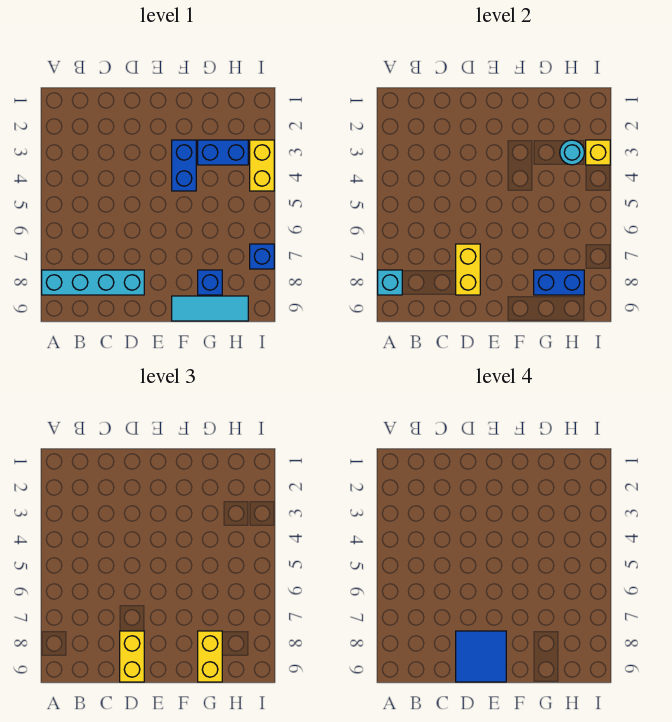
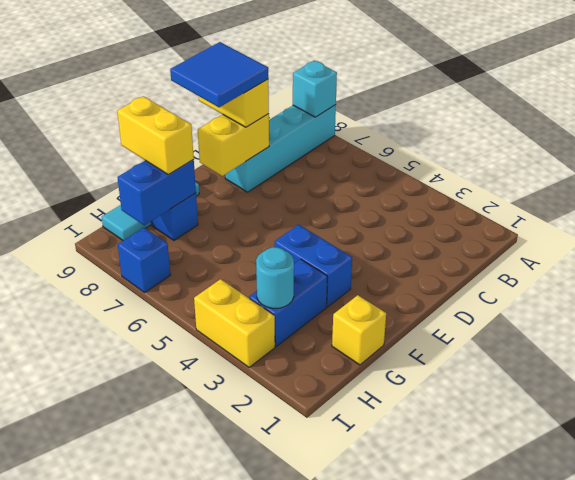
yellow 1x2 brick [456,244,480,295] -> yellow 1x2 brick turned to [198,114,269,176]
yellow 1x1 brick [586,140,610,165] -> yellow 1x1 brick moved to [332,295,386,365]

